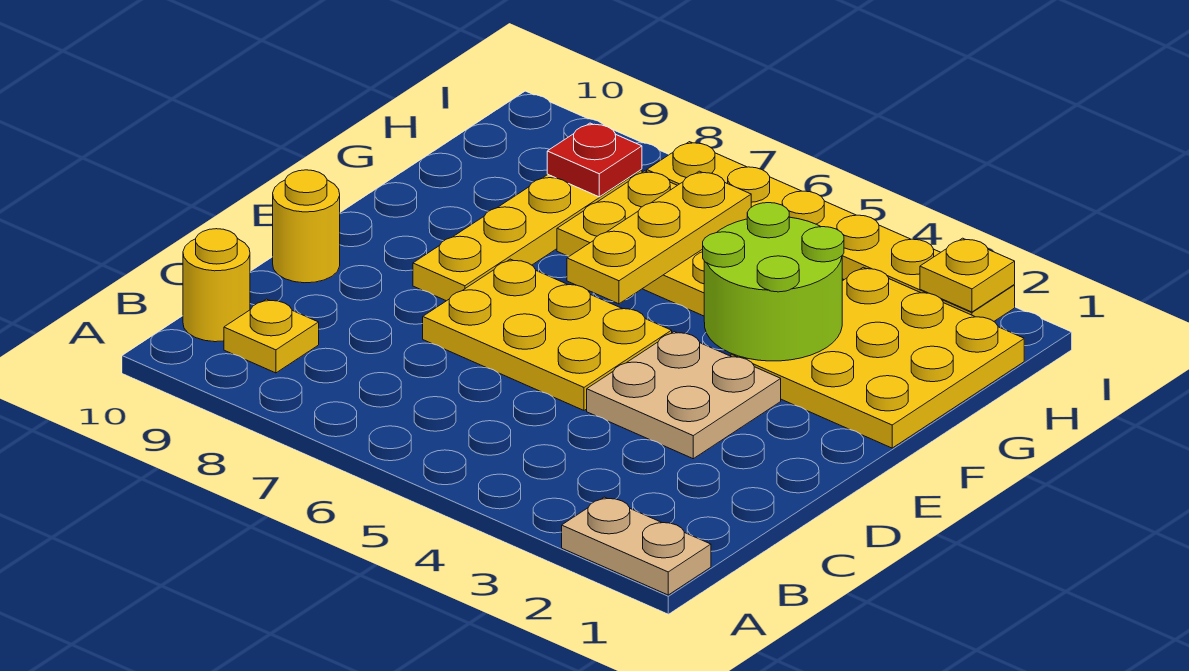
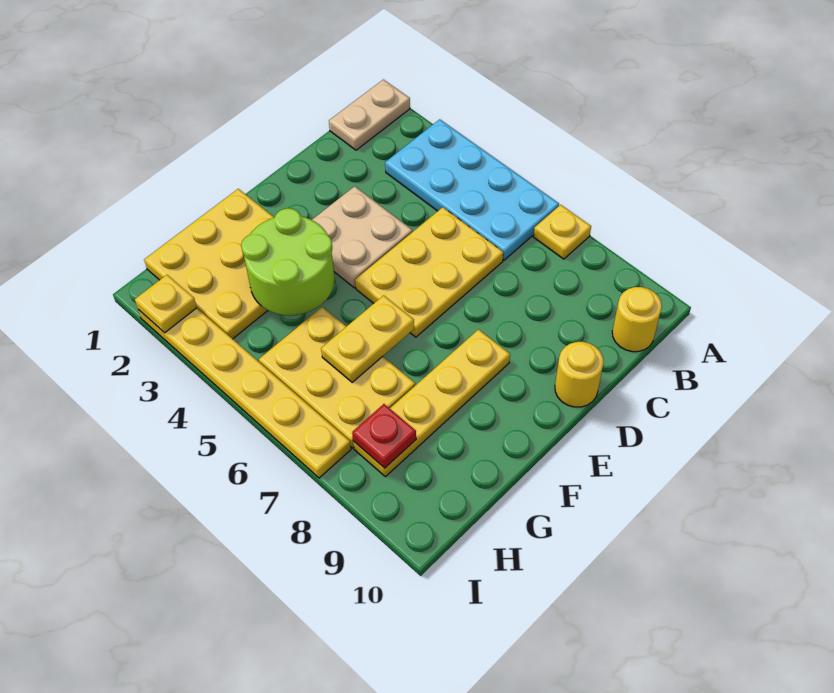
tan 1x2 plate [562,497,711,595] -> tan 1x2 plate turned to [329,80,410,150]
none -> cyan 2x4 plate [385,119,559,260]
yellow 1x1 plate [224,299,319,373] -> yellow 1x1 plate moved to [534,205,591,259]
yellow 2x3 plate [423,259,672,410] -> yellow 2x3 plate turned to [355,207,503,337]
yellow 1x3 plate [567,171,751,304] -> yellow 1x2 plate [321,295,414,382]

